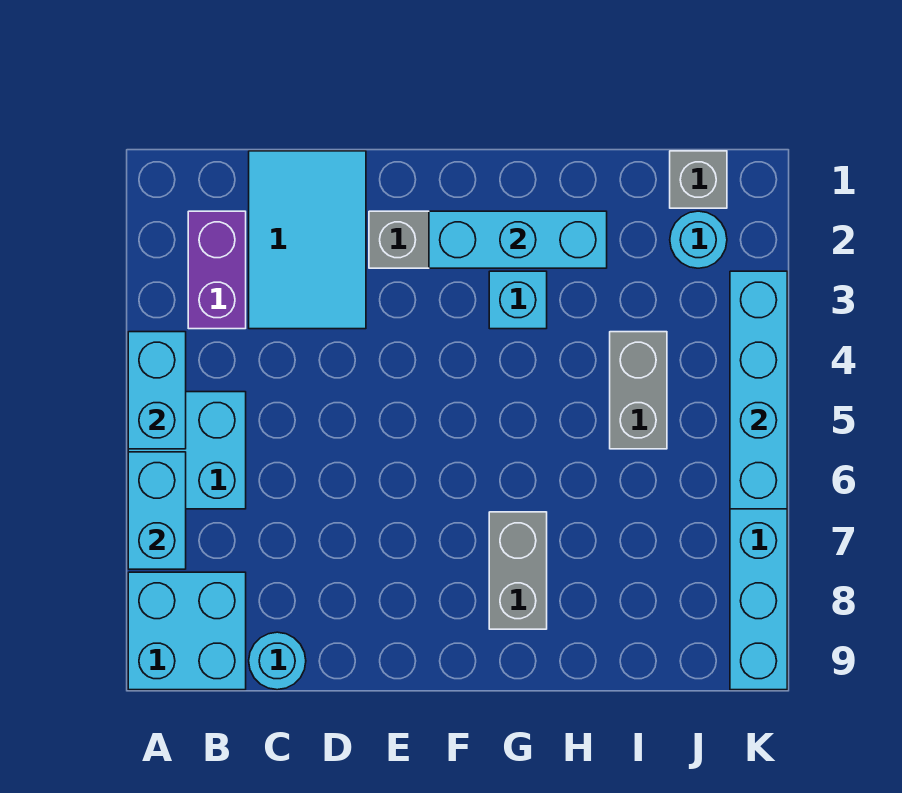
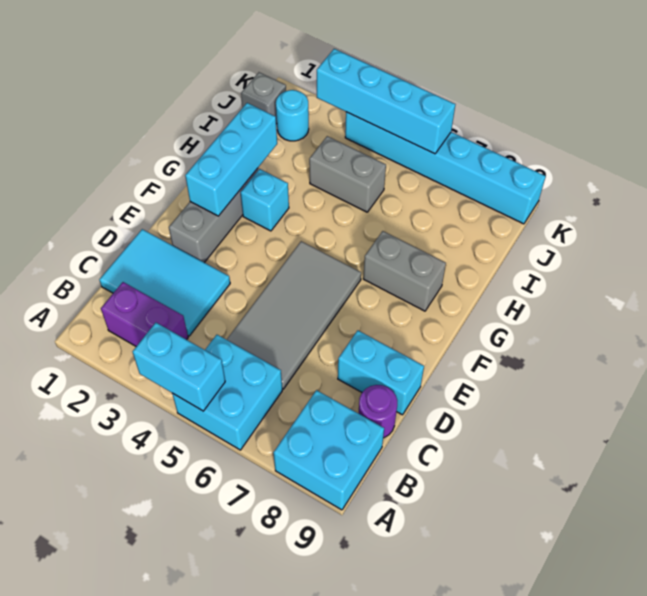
cyan 1x2 brick [128,452,186,569] -> cyan 1x2 brick moved to [338,330,424,415]
none -> grey 2x4 tile [227,241,361,389]
cyan 1x1 round brick [249,632,306,690] -> purple 1x1 round brick [358,385,397,438]

